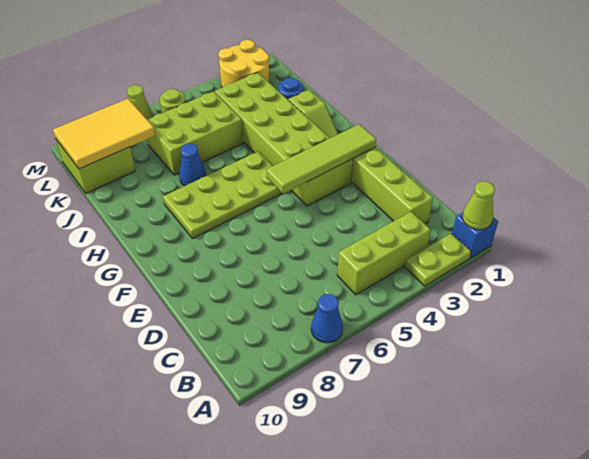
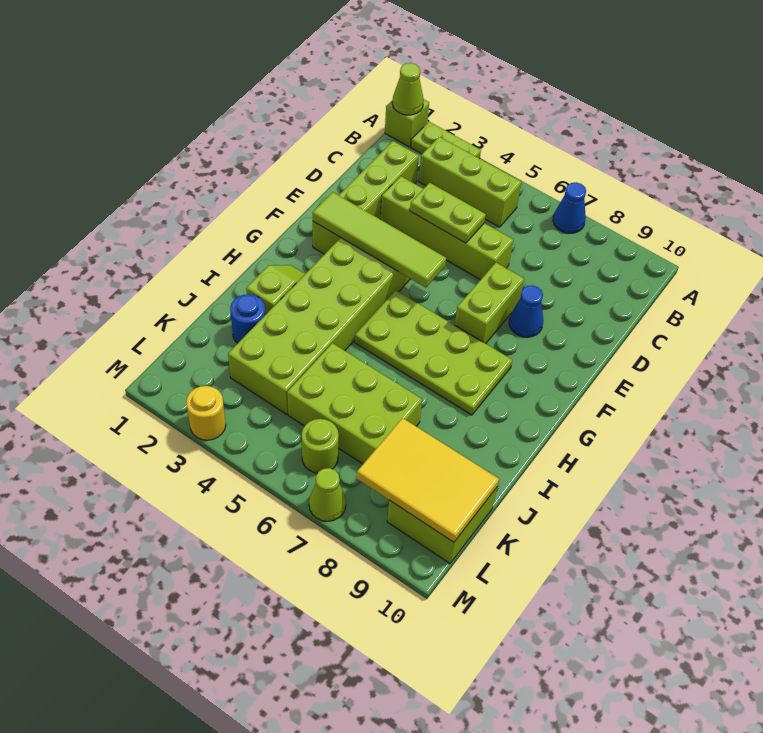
blue 1x1 brick [452,213,498,258] -> lime 1x1 brick [385,100,429,147]
none -> lime 1x4 brick [380,176,513,280]
none -> lime 1x2 plate [410,183,486,243]
none -> lime 1x2 brick [455,263,524,344]
blue 1x1 cone [179,144,206,186] -> blue 1x1 cone moved to [509,285,543,337]
yellow 2x2 round brick [218,40,269,87] -> yellow 1x1 round brick [186,386,226,440]

